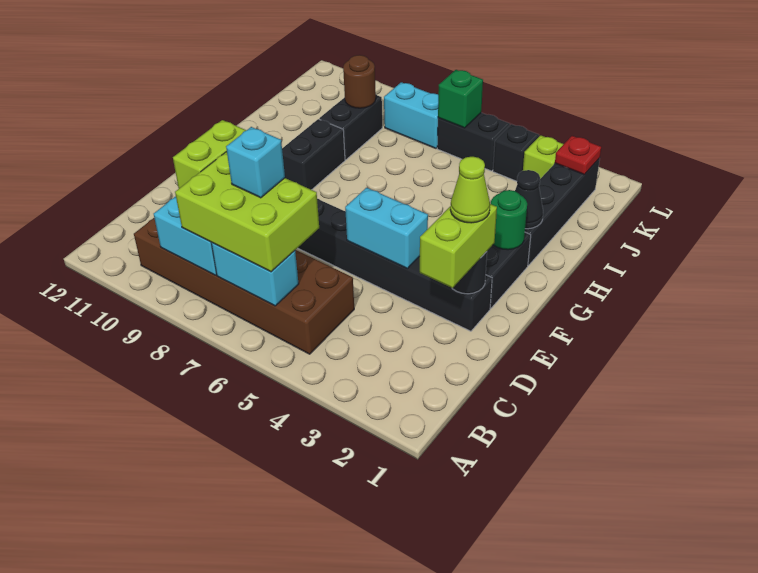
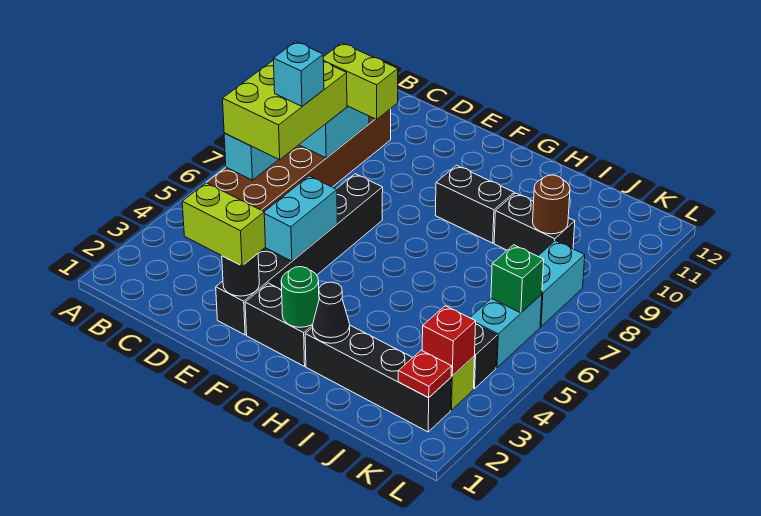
lime 1x1 cone [450,157,490,223] -> none
none -> red 1x1 brick [422,306,476,376]
black 1x2 brick [437,113,510,171] -> cyan 1x2 brick [470,294,542,368]

